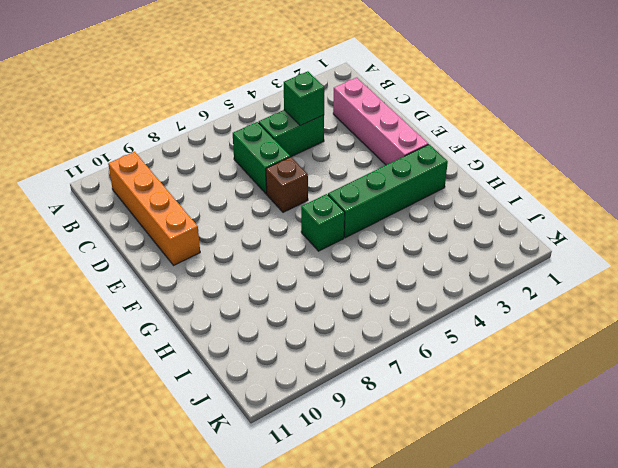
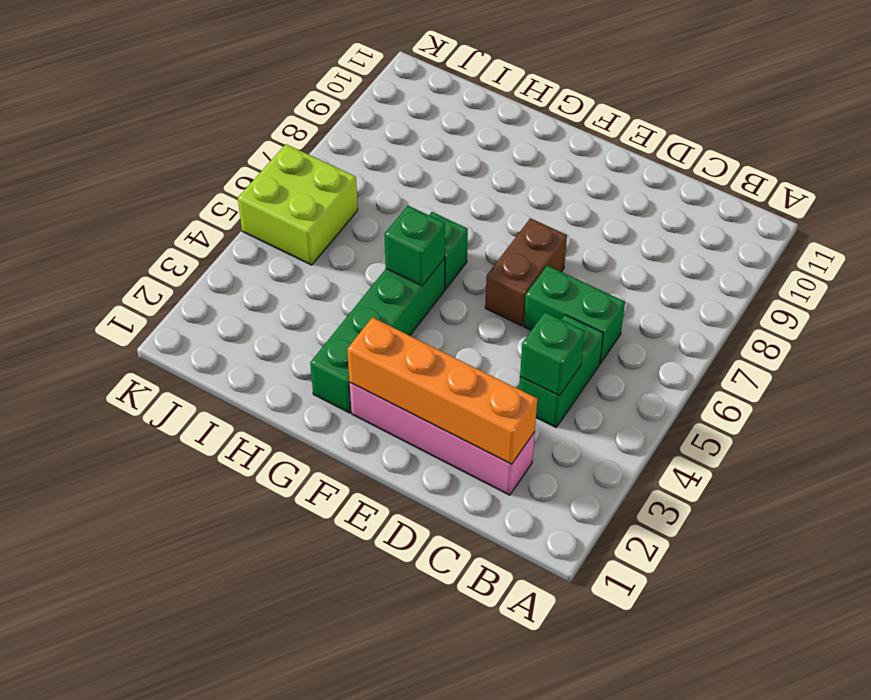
orange 1x4 brick [108,152,200,266] -> orange 1x4 brick moved to [347,317,537,464]
brown 1x1 brick [266,157,308,212] -> brown 1x2 brick [485,218,567,326]
none -> green 1x1 brick [384,206,445,286]
none -> lime 2x2 brick [238,144,358,265]

